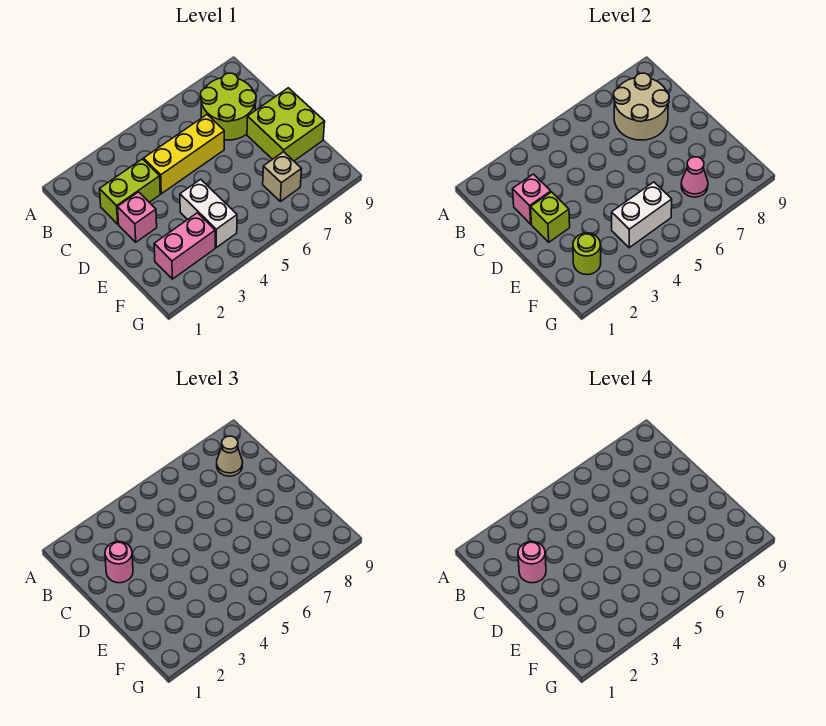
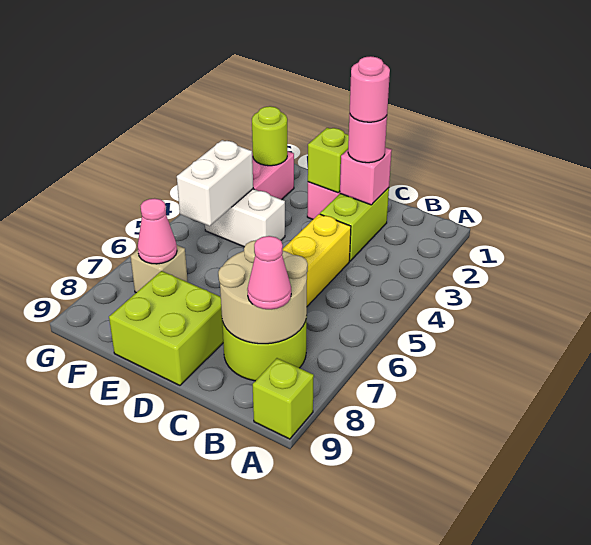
none -> lime 1x1 brick [253,358,314,439]
tan 1x1 cone [217,436,243,476] -> pink 1x1 cone [247,236,291,309]

